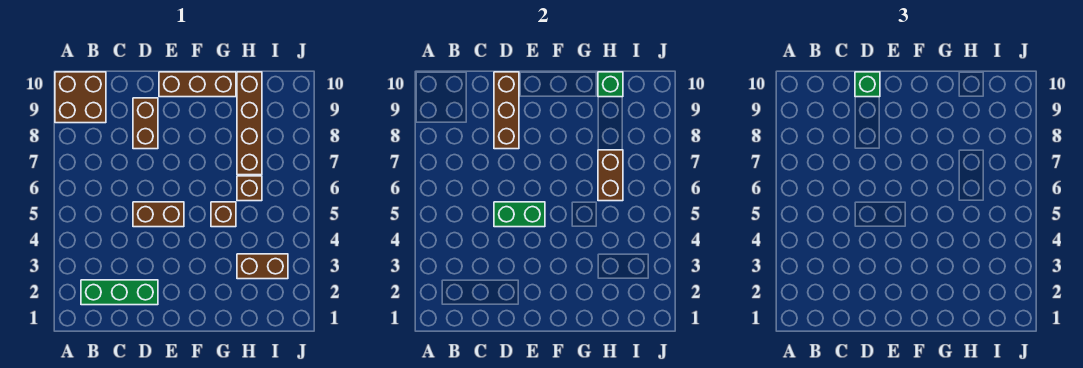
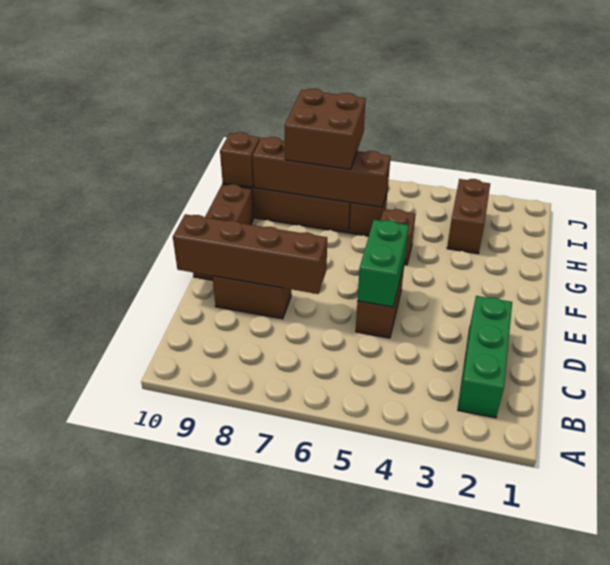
brown 2x2 brick [55,72,106,123] -> brown 2x2 brick moved to [285,89,366,169]
brown 1x3 brick [494,72,519,149] -> brown 1x4 brick [173,214,327,294]
green 1x1 brick [855,72,880,97] -> none
brown 1x2 brick [598,150,623,201] -> brown 1x4 brick [252,137,391,207]
green 1x1 brick [598,72,623,97] -> brown 1x1 brick [220,132,260,187]

